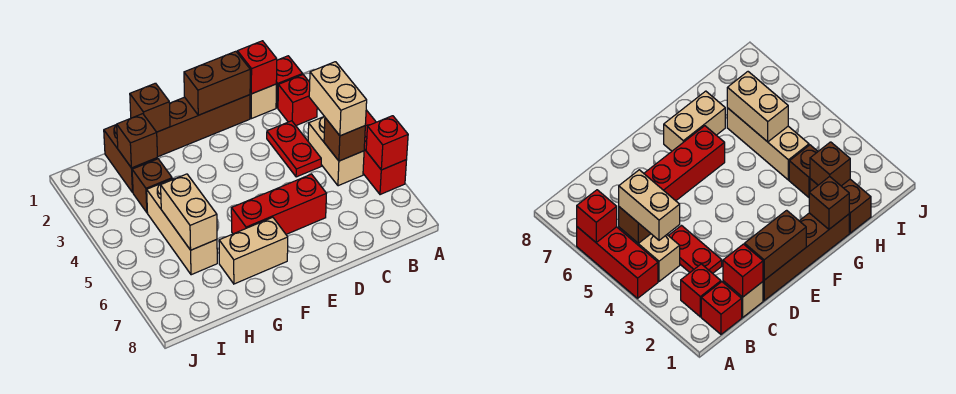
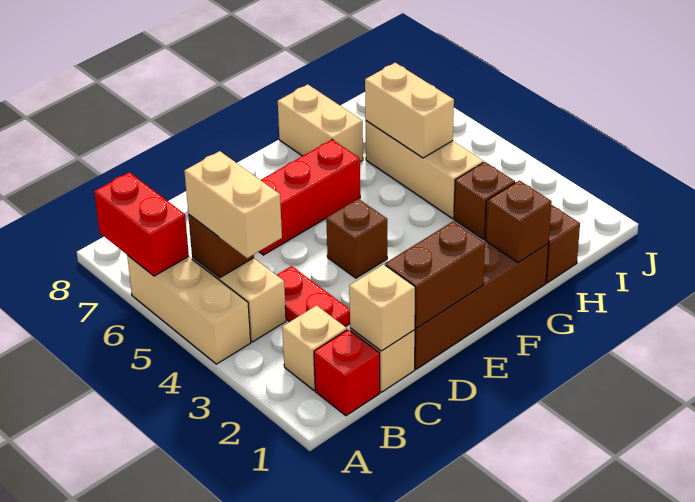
red 1x3 brick [363,110,406,195] -> tan 1x3 brick [127,255,251,364]
red 1x1 brick [366,116,408,170] -> red 1x2 brick [94,172,189,276]
red 1x1 brick [278,75,317,125] -> tan 1x1 brick [282,305,347,390]
red 1x1 brick [237,41,277,94] -> tan 1x1 brick [349,264,415,351]
tan 1x2 brick [219,217,288,284] -> tan 1x2 brick turned to [278,84,363,162]
brown 1x1 brick [117,114,157,168] -> brown 1x1 brick moved to [326,199,387,278]

